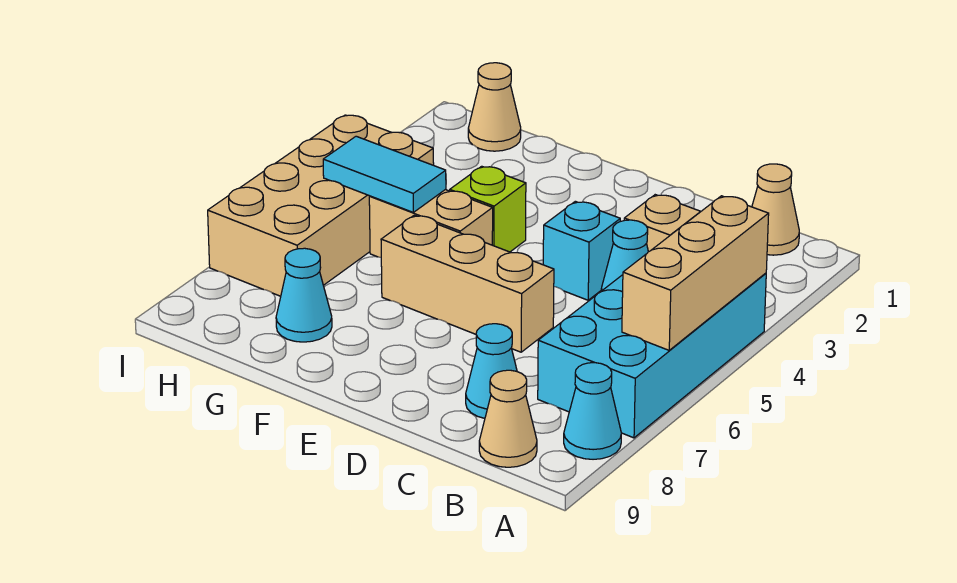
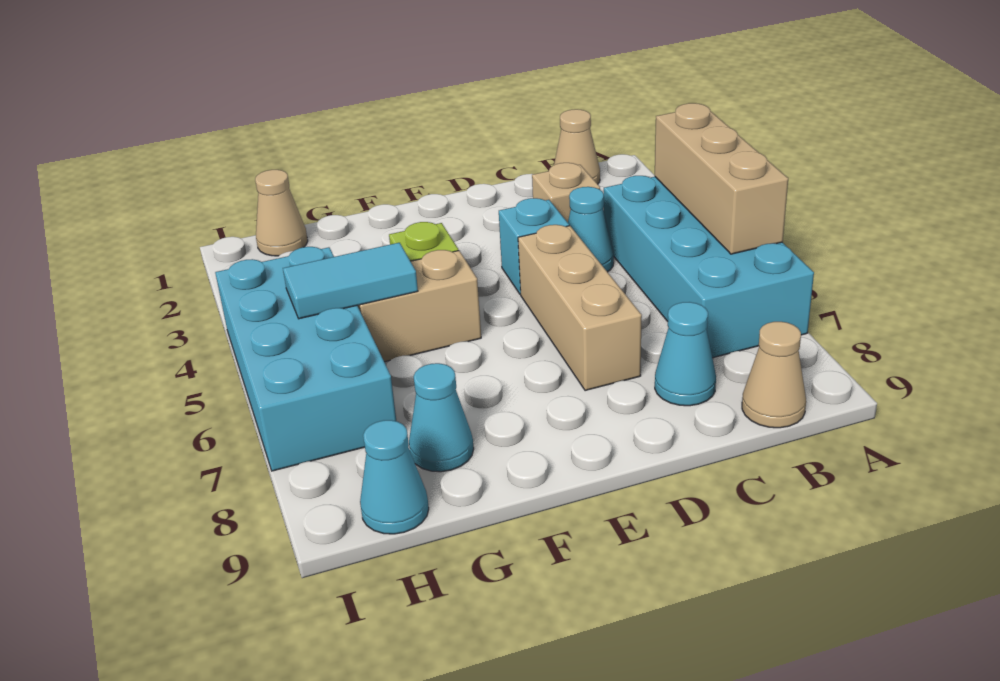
cyan 1x1 cone [564,363,621,459] -> cyan 1x1 cone moved to [360,420,429,534]
tan 1x3 brick [381,215,554,352] -> tan 1x3 brick turned to [518,225,642,391]
tan 2x4 brick [208,115,434,296] -> cyan 2x4 brick [215,247,396,471]

